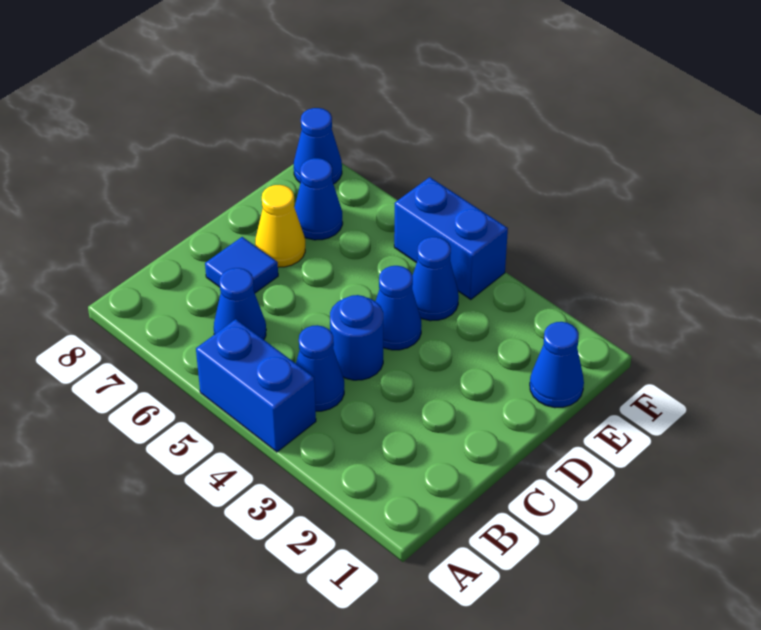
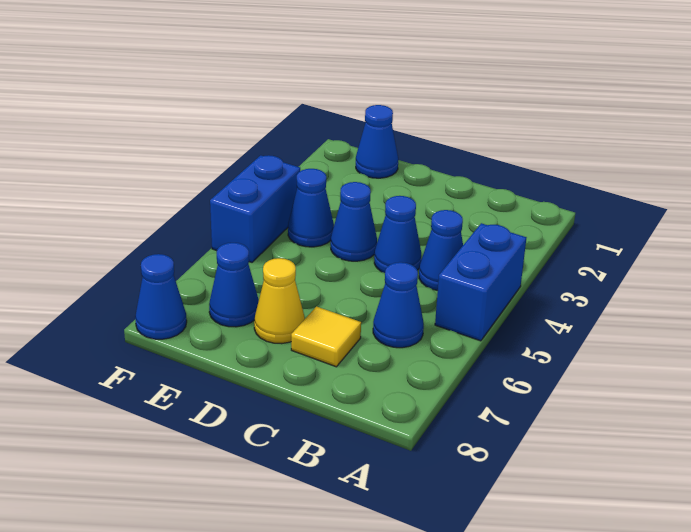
blue 1x1 round brick [330,295,383,380] -> blue 1x1 cone [374,196,421,273]
blue 1x1 tile [205,237,278,293] -> yellow 1x1 tile [291,306,361,367]

